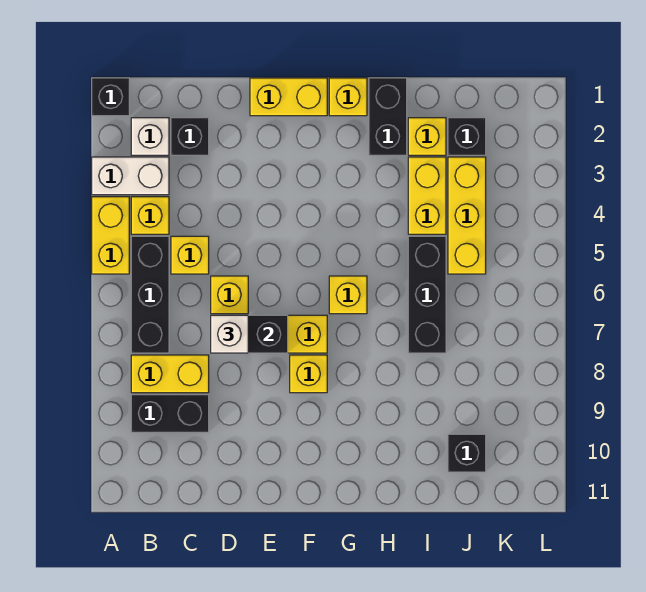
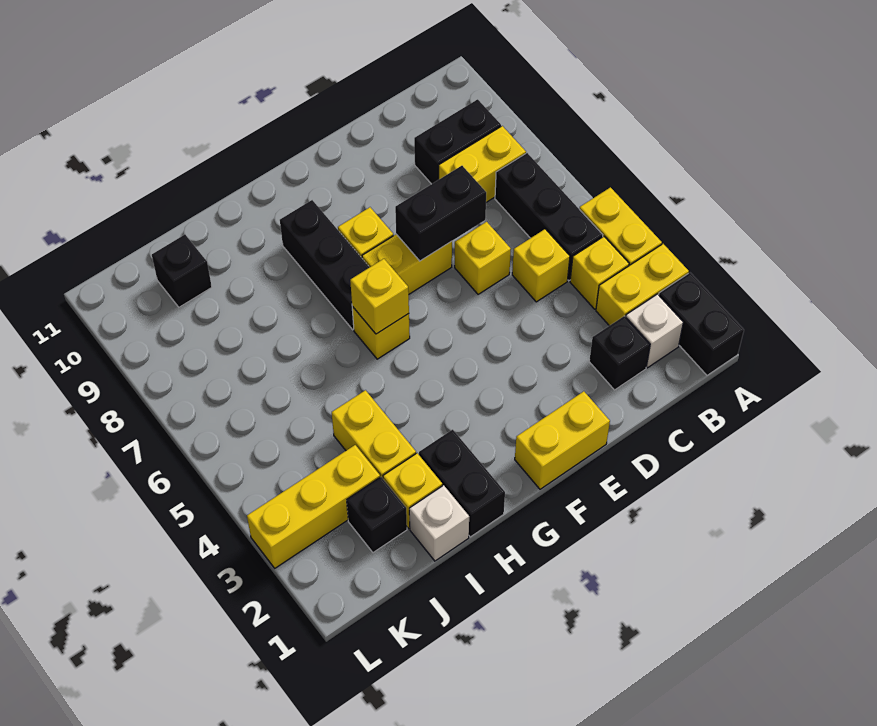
black 1x1 brick [92,78,129,116] -> black 1x2 brick [659,273,744,375]
white 1x2 brick [92,157,169,195] -> yellow 1x2 brick [596,244,689,326]
white 1x1 brick [211,315,248,353] -> white 1x1 brick moved to [409,485,469,561]
yellow 1x1 brick [329,78,367,116] -> yellow 1x1 brick moved to [350,259,409,334]
black 1x3 brick [408,236,446,353] -> black 1x3 brick moved to [280,200,370,330]
yellow 1x3 brick [448,157,486,274] -> yellow 1x3 brick turned to [247,445,380,568]

